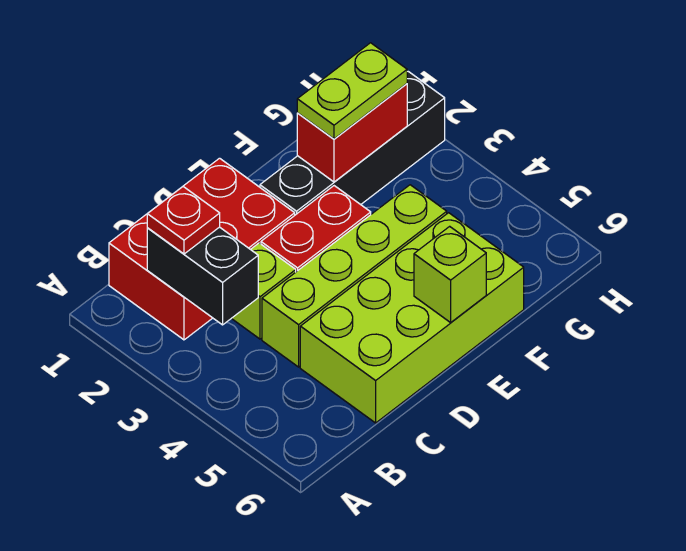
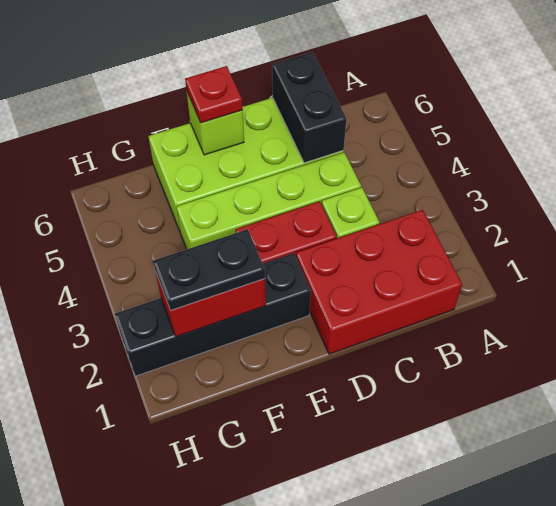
black 1x2 brick [147,227,258,325] -> black 1x2 brick moved to [272,52,346,163]
red 1x1 plate [147,187,220,254] -> red 1x1 plate moved to [185,66,243,123]
lime 1x2 plate [297,43,407,139] -> black 1x2 plate [153,229,265,311]

